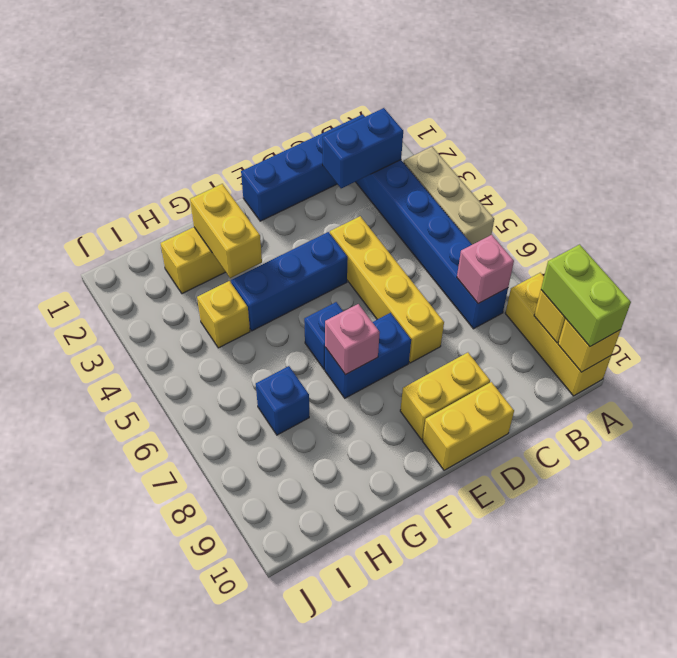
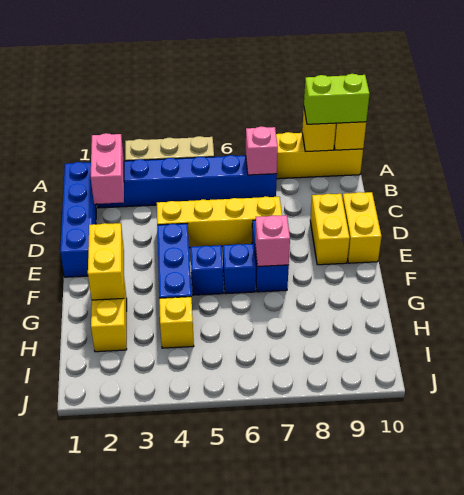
blue 1x2 brick [323,108,403,188] -> pink 1x2 brick [91,133,124,204]
yellow 1x2 brick [190,184,262,278] -> yellow 1x2 brick turned to [88,223,124,300]
blue 1x1 brick [256,366,309,435] -> blue 1x1 brick moved to [190,245,223,295]

